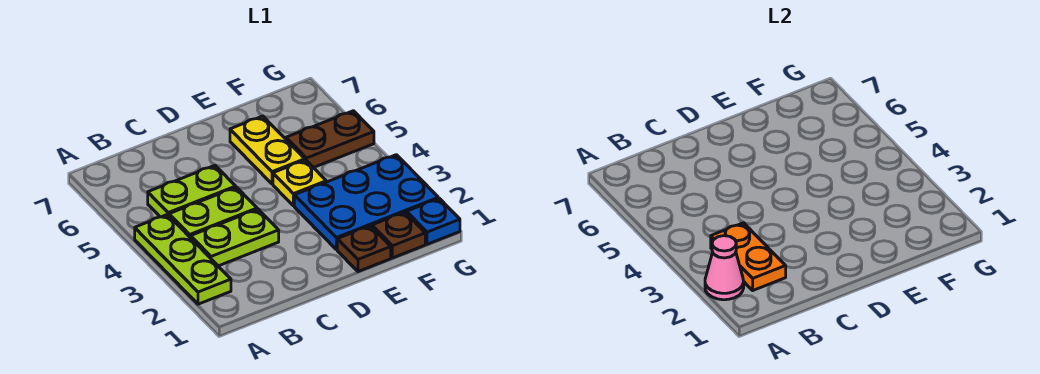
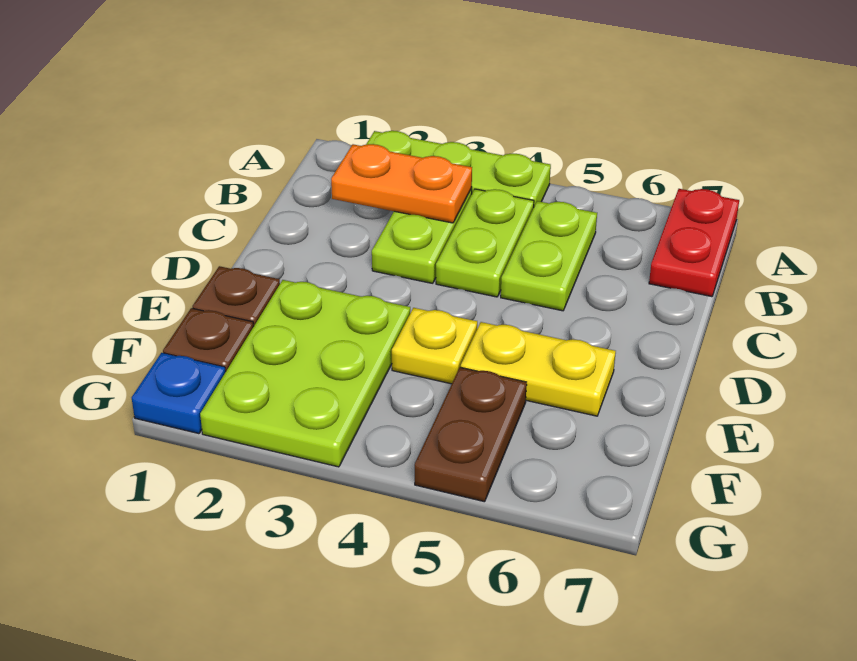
pink 1x1 cone [705,236,744,300] -> none
none -> red 1x2 plate [649,189,739,297]
blue 2x3 plate [294,155,438,250] -> lime 2x3 plate [200,280,410,467]

